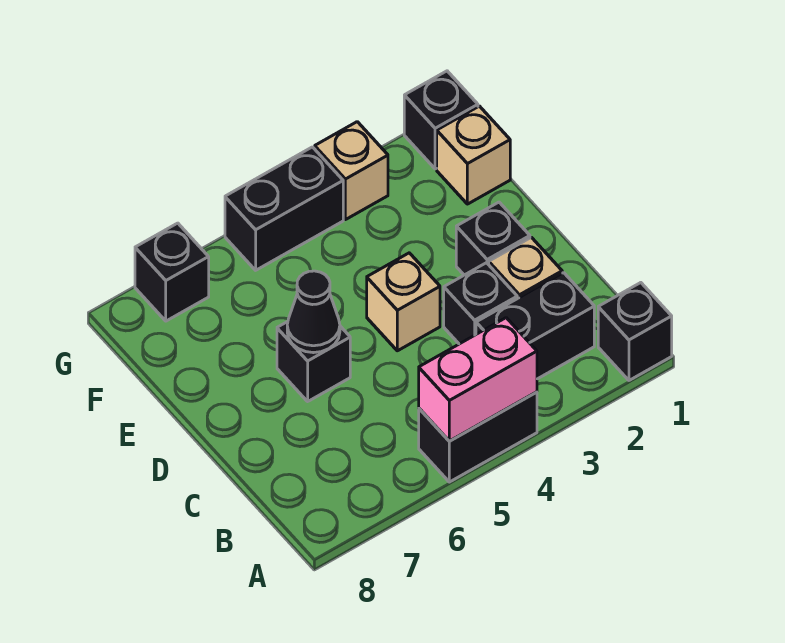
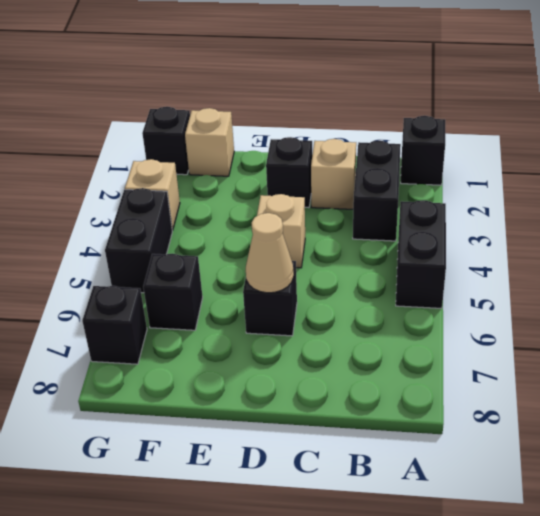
pink 1x2 brick [419,318,537,441] -> none
black 1x1 brick [444,263,517,344] -> black 1x1 brick moved to [143,254,203,330]
black 1x1 cone [287,271,340,353] -> tan 1x1 cone [246,213,294,293]

